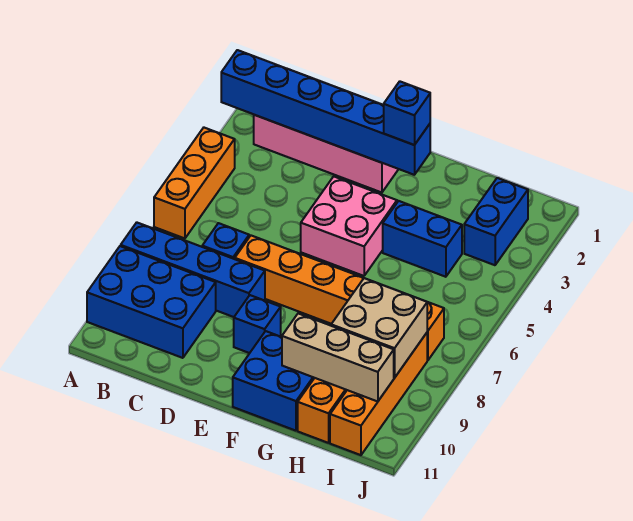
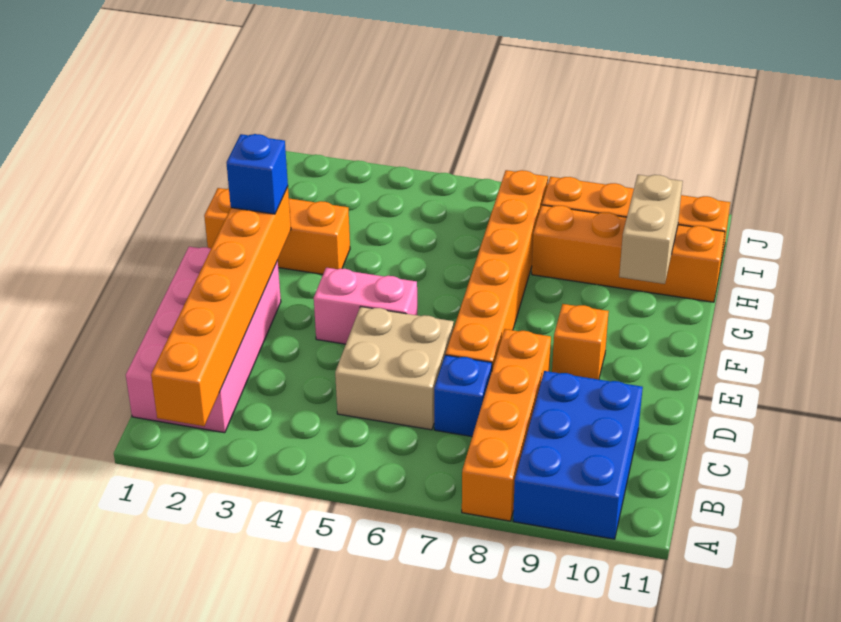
blue 1x6 brick [221,50,430,175] -> orange 1x6 brick [151,187,291,426]
orange 1x3 brick [154,128,235,238] -> orange 1x3 brick moved to [204,188,350,274]
blue 1x4 brick [121,222,265,317] -> orange 1x4 brick [462,329,551,521]
pink 2x2 brick [301,176,397,276] -> pink 1x2 brick [314,268,417,344]
blue 1x1 brick [234,295,281,353] -> orange 1x1 brick [552,304,609,380]
blue 2x2 brick [233,331,314,431] -> none
blue 1x2 brick [383,201,462,277] -> none
tan 1x3 brick [282,313,394,402] -> tan 1x2 brick [619,175,683,284]
tan 2x2 brick [331,278,427,378] -> tan 2x2 brick moved to [335,307,454,430]
blue 1x2 brick [464,178,528,265] -> none

